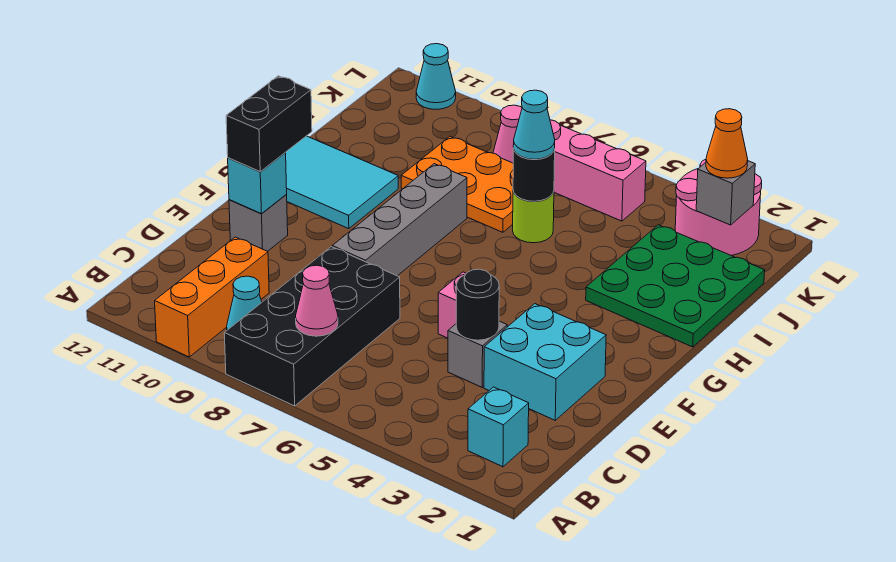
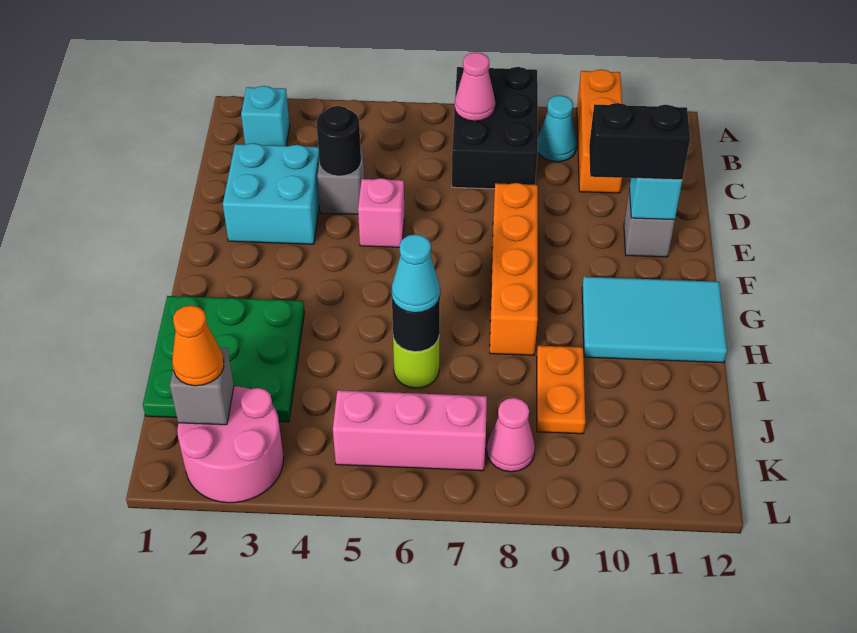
black 2x4 brick [224,247,400,406] -> black 2x3 brick [452,67,538,189]
grey 1x4 brick [332,164,467,276] -> orange 1x4 brick [490,183,538,355]
black 1x2 brick [226,76,312,172] -> black 1x2 brick turned to [589,103,690,180]
orange 2x3 plate [401,137,513,232] -> orange 1x2 plate [537,346,585,434]
cyan 1x1 cone [416,44,456,109] -> none

